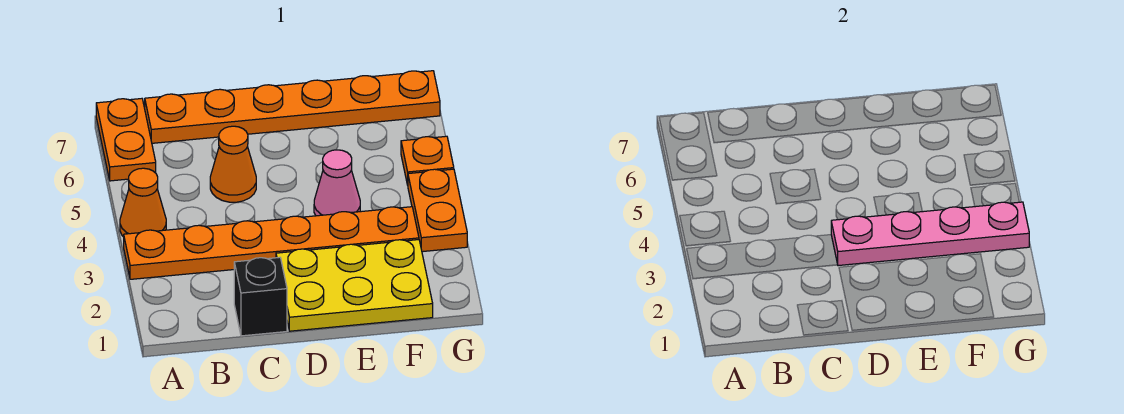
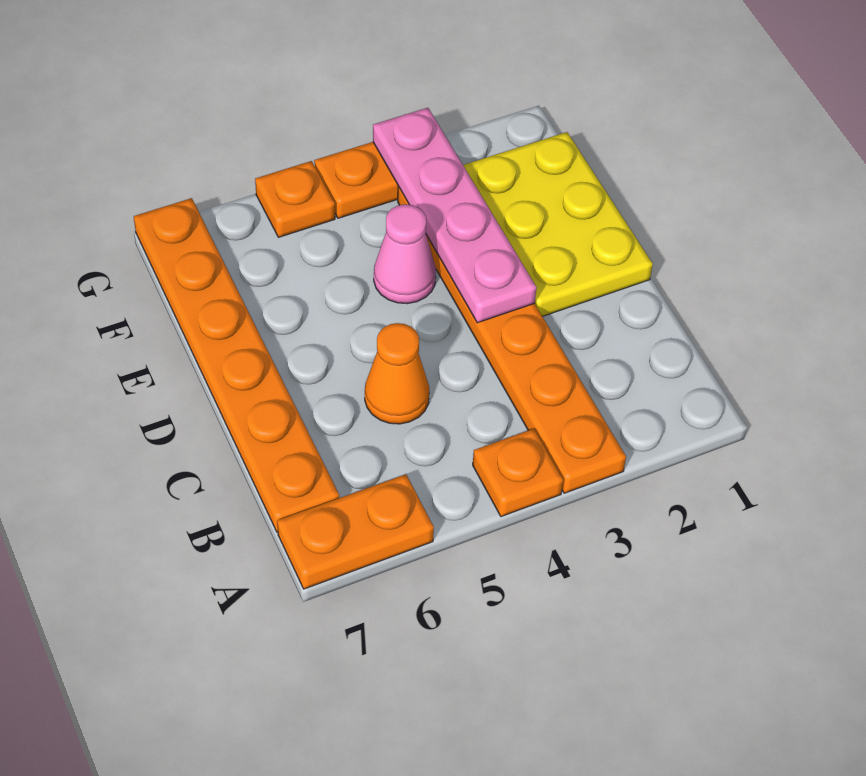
orange 1x1 cone [120,168,166,237] -> orange 1x1 plate [473,429,563,517]
black 1x1 brick [234,257,287,336] -> none

